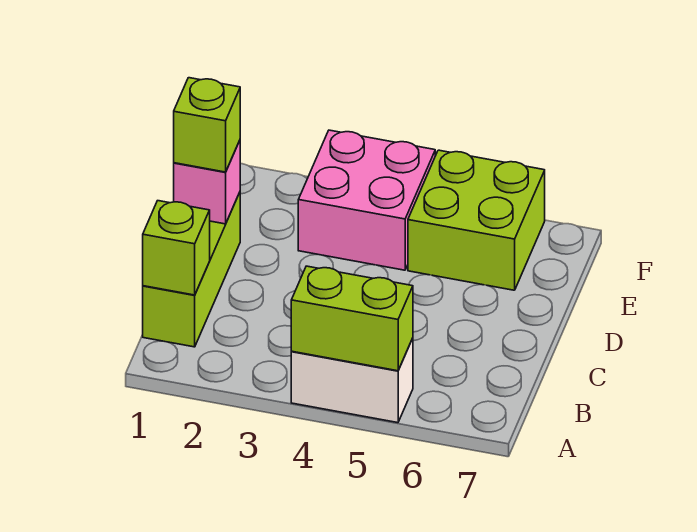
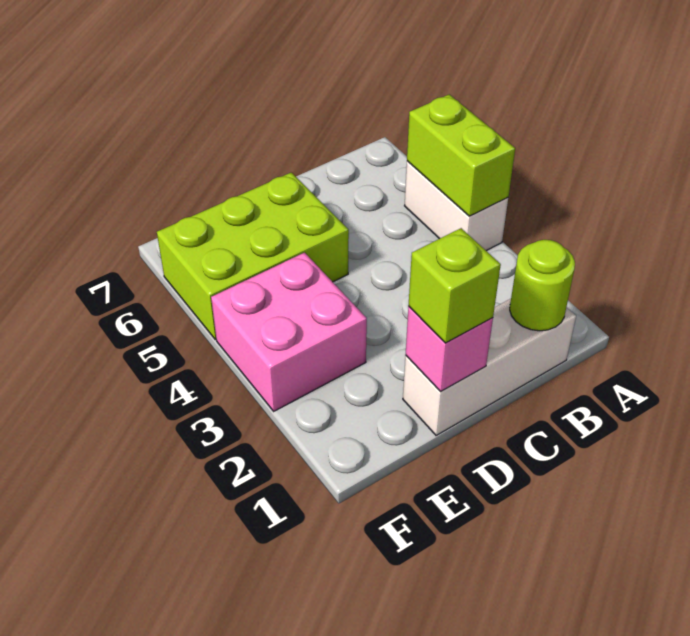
lime 1x3 brick [143,192,240,347] -> white 1x3 brick [403,299,576,436]
lime 1x1 brick [143,201,210,295] -> lime 1x1 round brick [510,240,575,331]
lime 2x2 brick [408,150,545,290] -> lime 2x3 brick [157,172,349,340]

